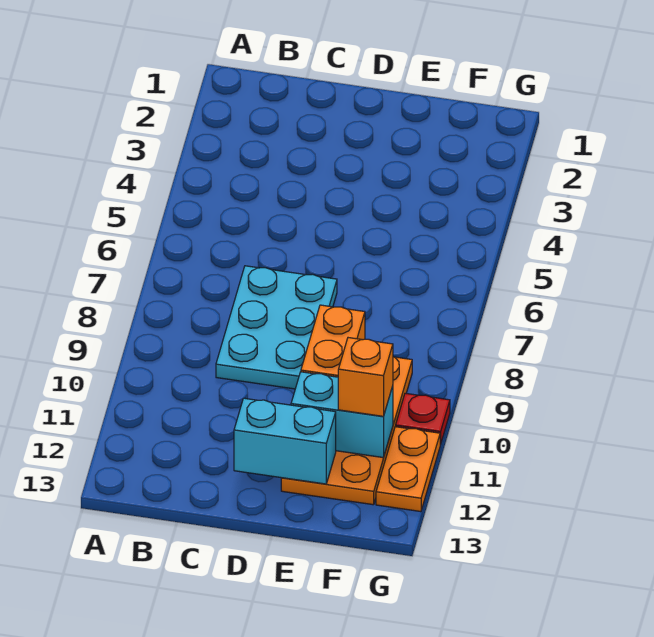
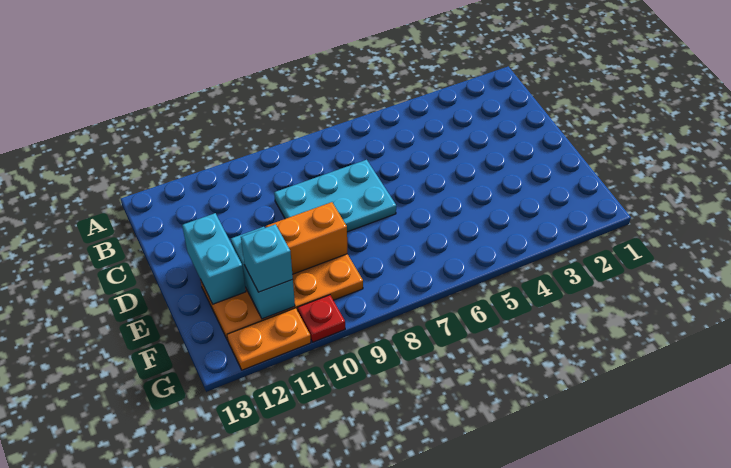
orange 1x1 brick [338,338,393,416] -> cyan 1x1 brick [241,224,293,292]

